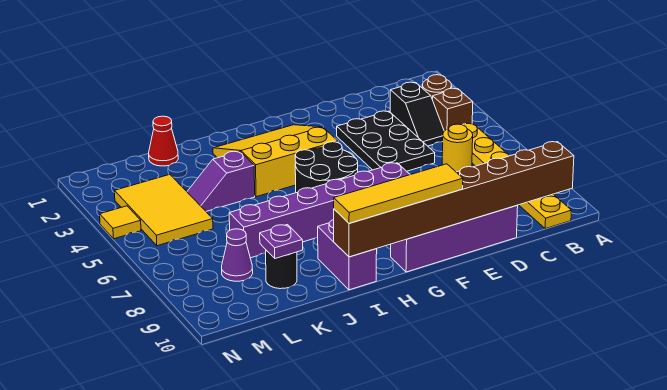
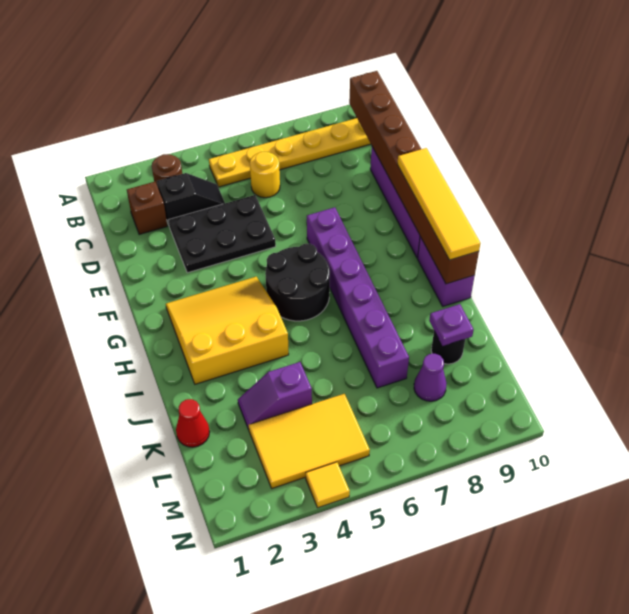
brown 1x1 brick [432,88,473,131] -> brown 1x1 brick moved to [127,182,167,235]
yellow 3x3 slope [213,125,338,197] -> yellow 3x3 slope turned to [166,277,289,384]
purple 1x2 brick [318,220,377,290] -> purple 1x2 brick turned to [418,237,475,306]
purple 1x2 slope [187,151,255,211] -> purple 1x2 slope turned to [238,362,312,430]

